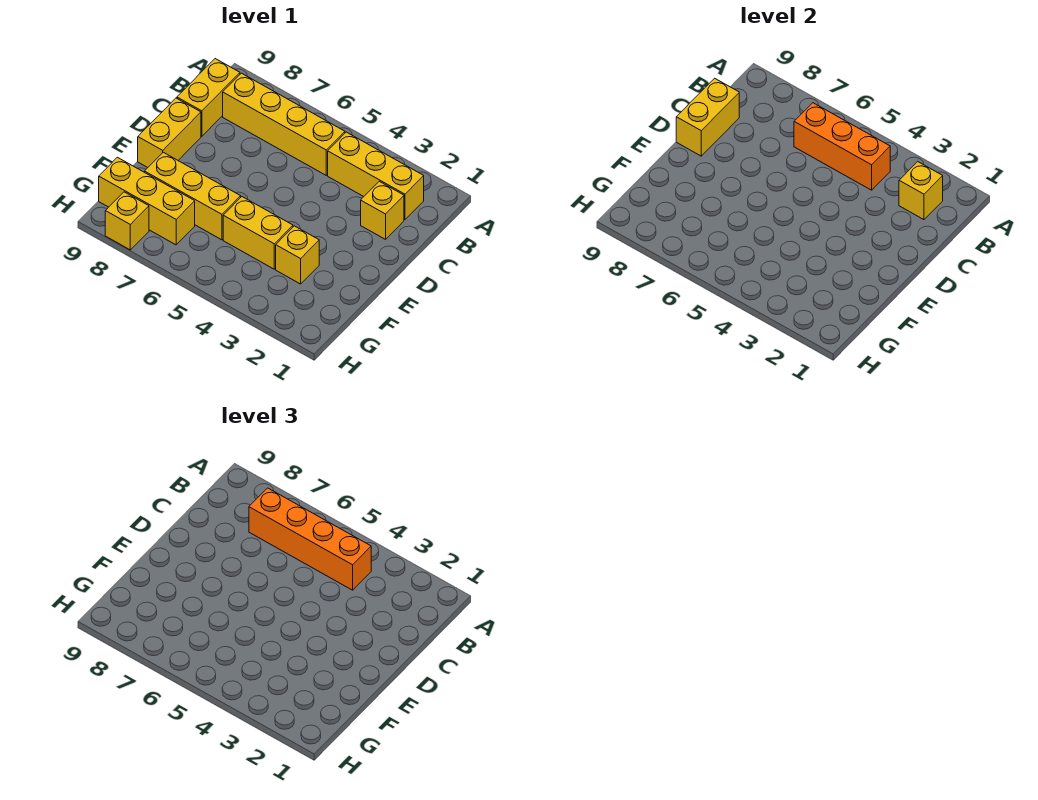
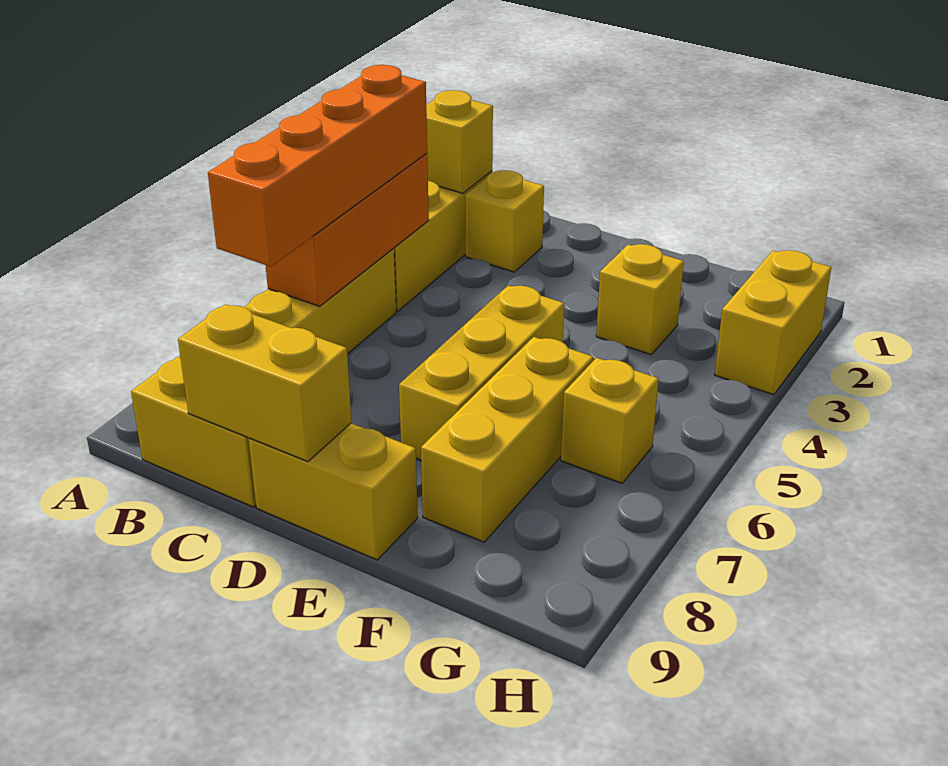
yellow 1x2 brick [223,197,293,269] -> yellow 1x2 brick moved to [715,250,832,395]
yellow 1x3 brick [99,157,195,245] -> yellow 1x3 brick moved to [399,285,564,460]
yellow 1x1 brick [105,192,149,250] -> yellow 1x1 brick moved to [561,358,659,483]

